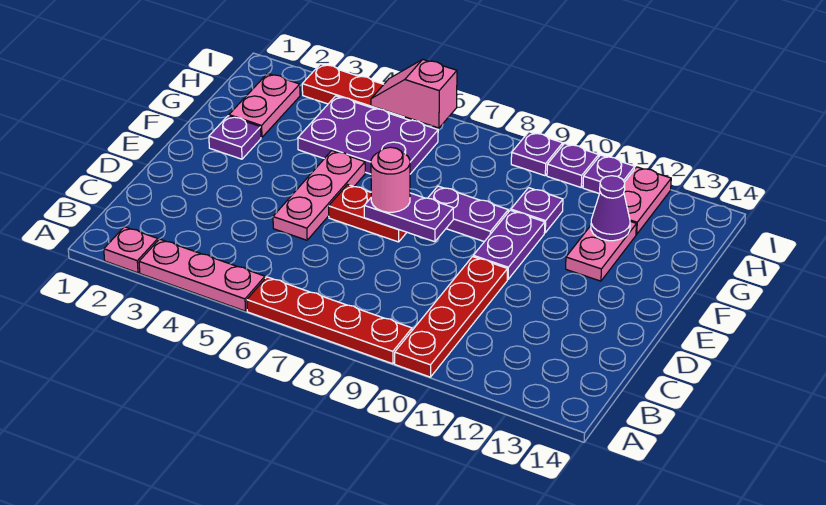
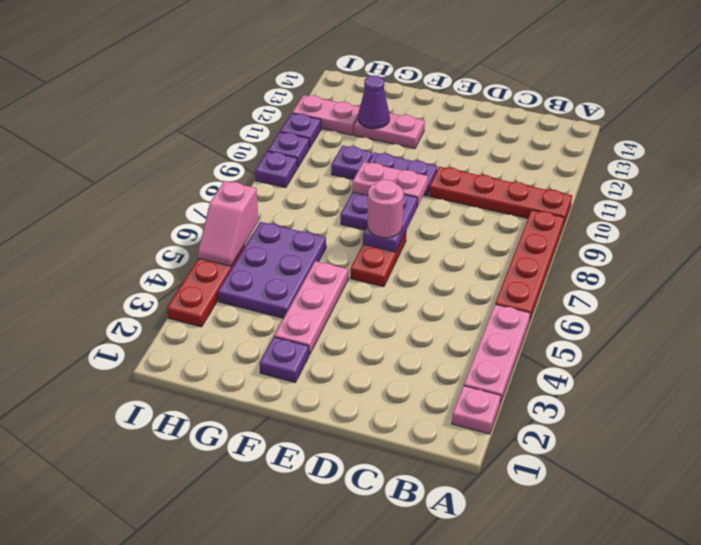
pink 1x3 plate [273,151,365,240] -> pink 1x3 plate turned to [274,261,348,355]
pink 1x2 plate [229,74,300,137] -> pink 1x2 plate moved to [352,162,428,207]

